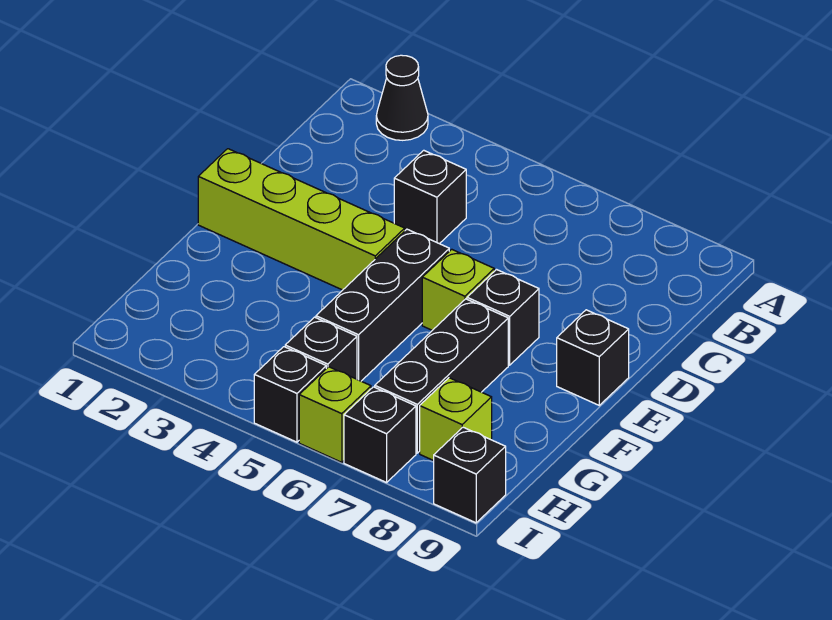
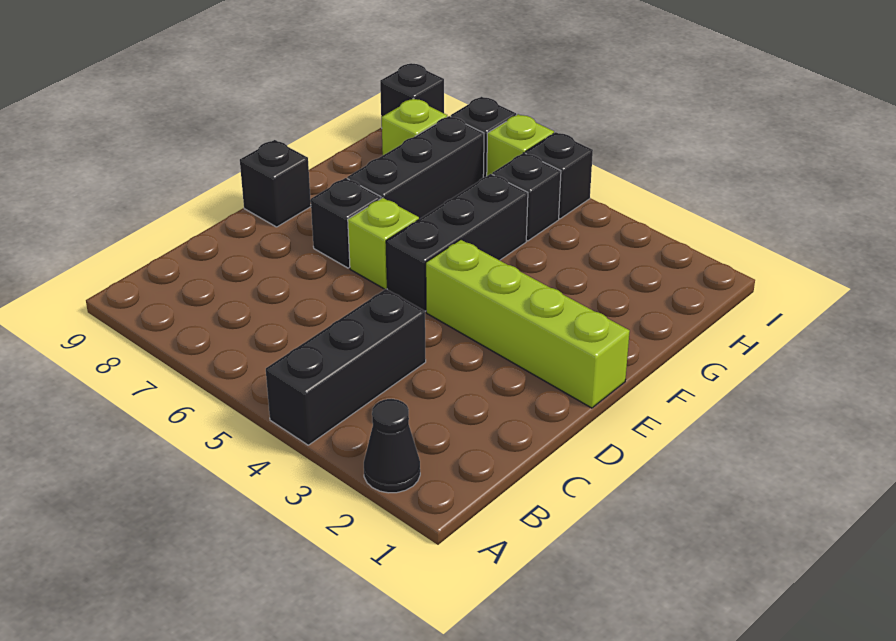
black 1x1 brick [394,150,466,244] -> black 1x3 brick [266,289,426,445]

